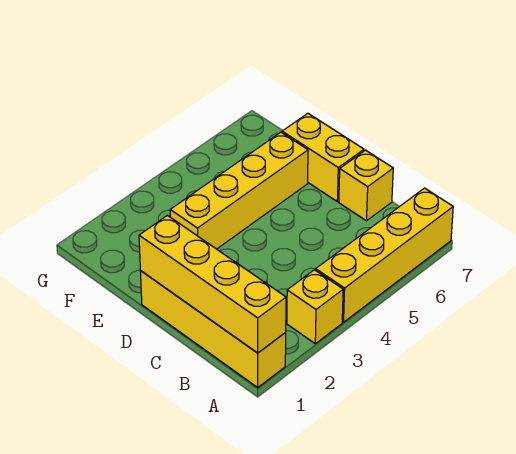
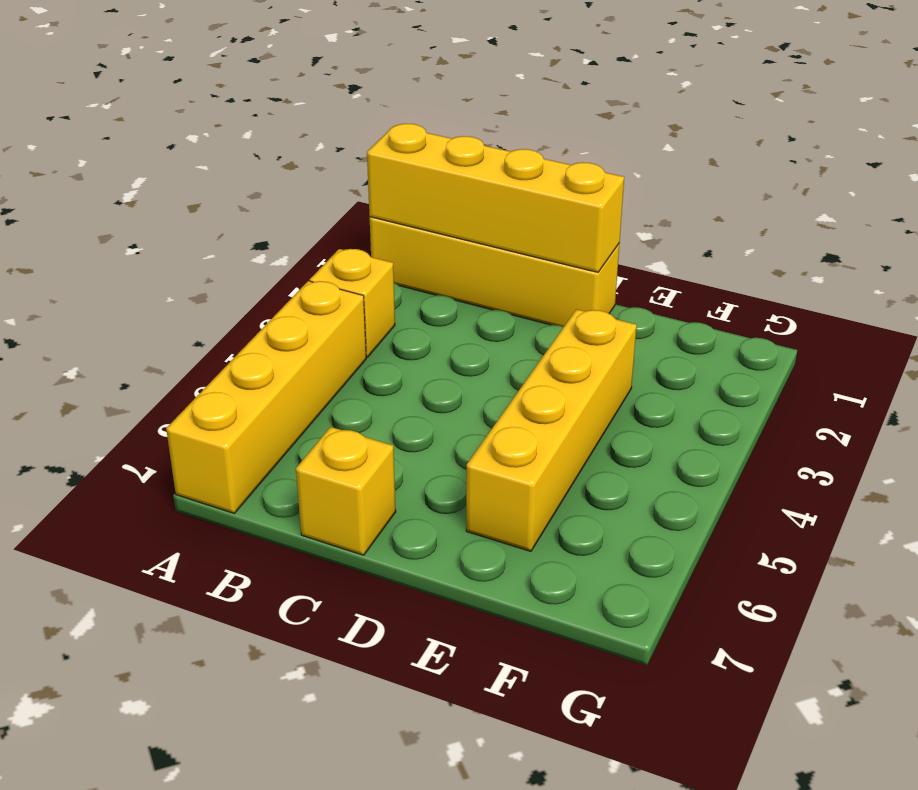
yellow 1x2 brick [282,113,364,202] -> none

